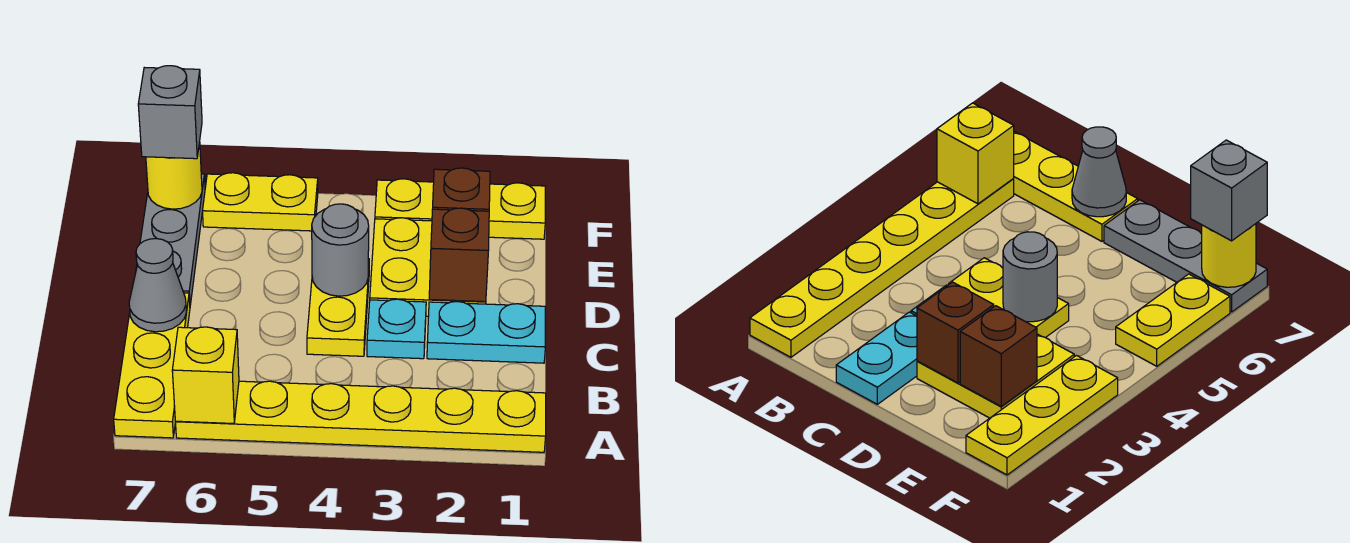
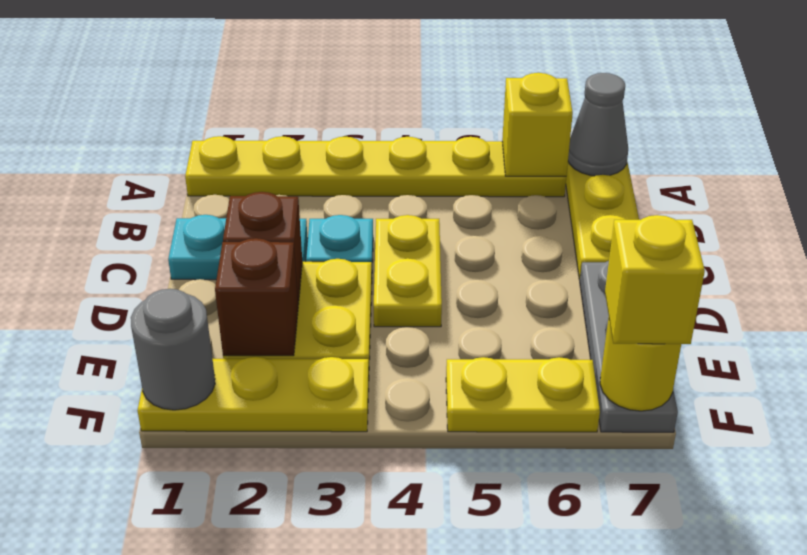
grey 1x1 cone [129,239,186,332] -> grey 1x1 cone moved to [568,73,628,176]
grey 1x1 round brick [312,204,369,296] -> grey 1x1 round brick moved to [131,289,215,410]
grey 1x1 brick [138,66,202,159] -> yellow 1x1 brick [605,215,705,344]

